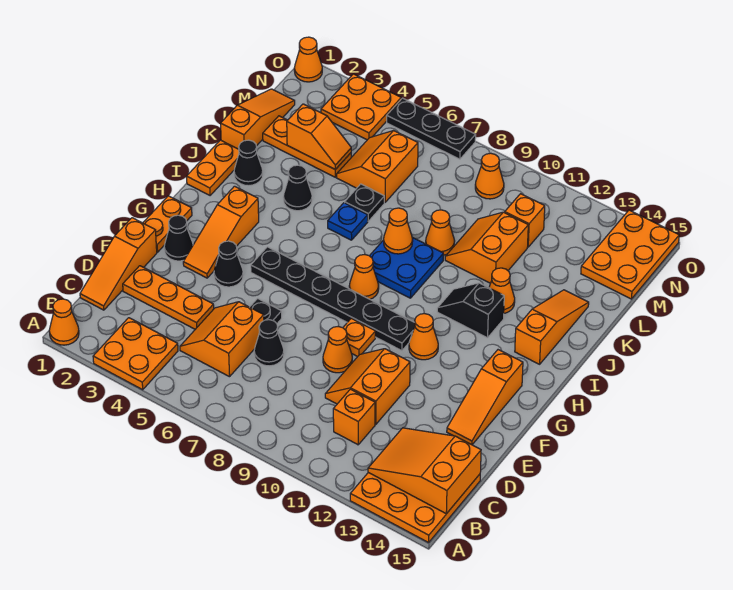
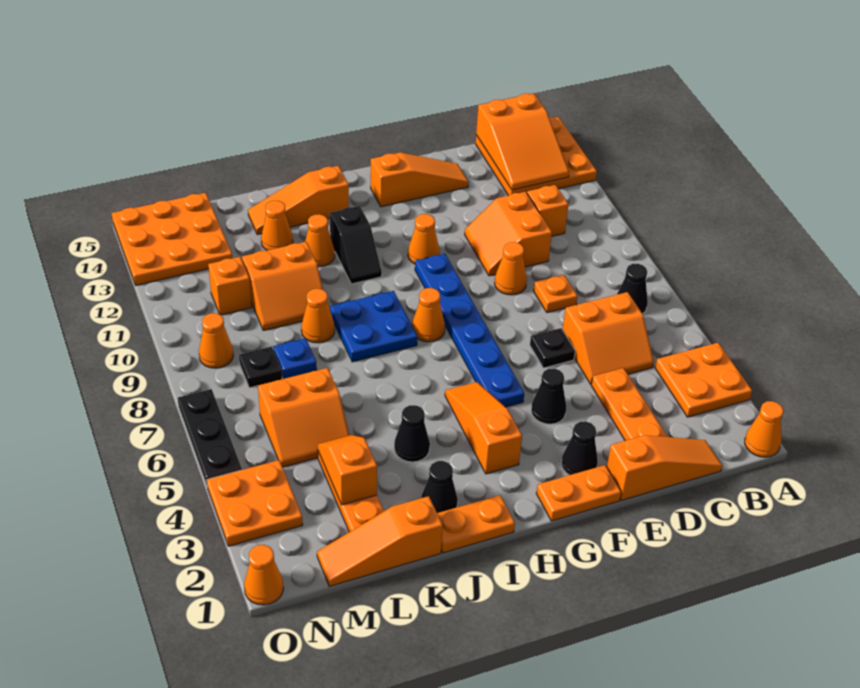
black 1x1 cone [254,320,284,366] -> black 1x1 cone moved to [617,264,648,314]
orange 2x2 slope [325,349,410,424] -> orange 2x2 slope turned to [465,192,552,276]
orange 1x3 slope [183,186,259,278] -> orange 1x3 slope turned to [445,382,522,474]
orange 1x1 plate [343,318,375,357] -> orange 1x1 plate moved to [534,275,578,313]
black 1x6 plate [251,247,415,351] -> blue 1x6 plate [415,254,524,407]
blue 1x1 plate [328,203,368,240] -> blue 1x1 plate moved to [273,338,317,379]
orange 1x1 cone [384,208,413,254] -> orange 1x1 cone moved to [261,201,293,250]
black 1x1 plate [345,184,384,221] -> black 1x1 plate moved to [239,347,282,388]
orange 2x3 plate [581,210,679,299] -> orange 3x3 plate [112,193,232,285]

